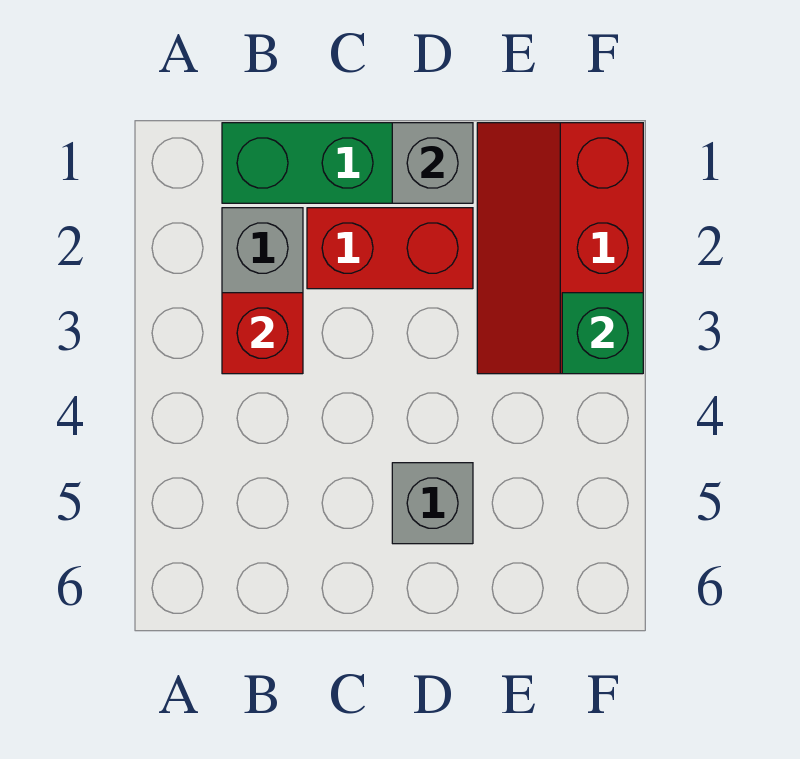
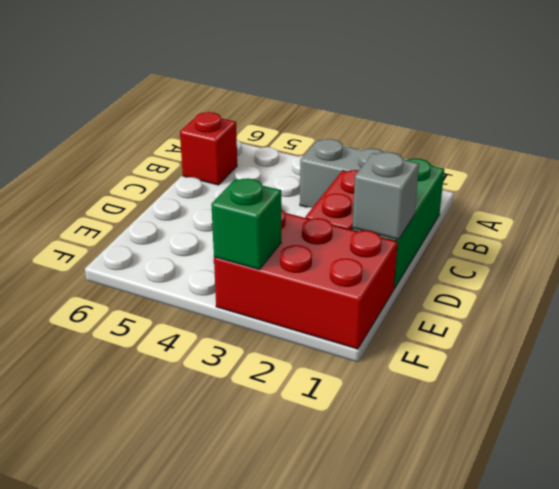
red 1x1 brick [222,293,303,374] -> red 1x1 brick moved to [180,112,237,185]
grey 1x1 brick [392,463,473,544] -> none
red 2x3 slope [477,123,643,374] -> red 2x3 brick [214,209,398,349]

